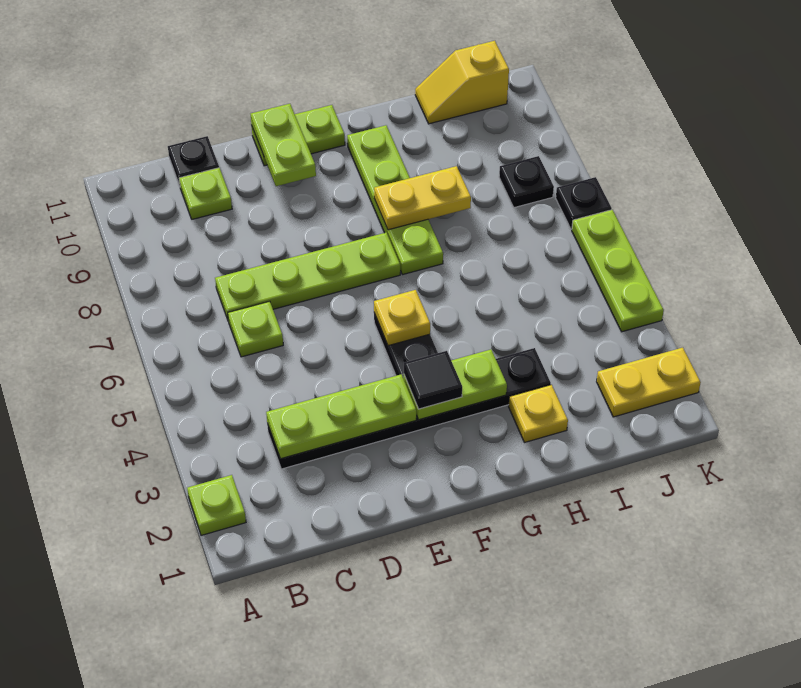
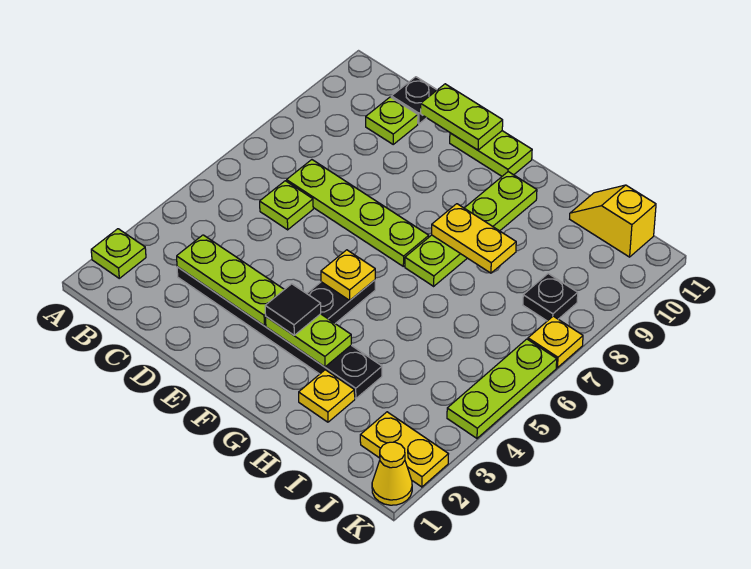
lime 1x2 plate [251,104,316,186] -> lime 1x2 plate turned to [421,84,503,150]
none -> yellow 1x1 cone [372,442,412,505]
black 1x1 plate [556,177,612,229] -> yellow 1x1 plate [528,316,583,368]

